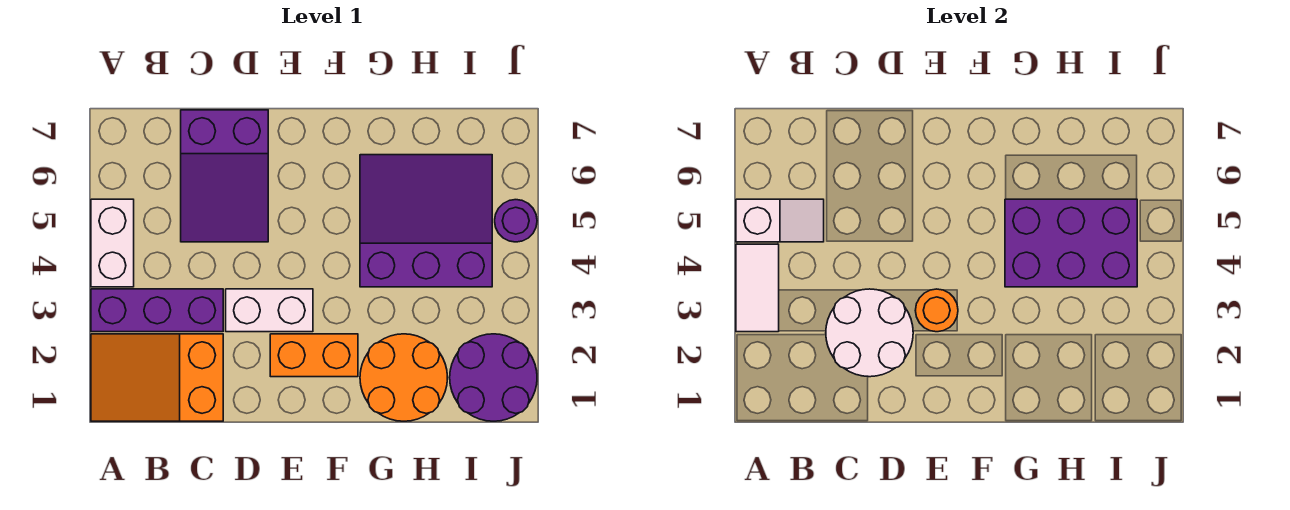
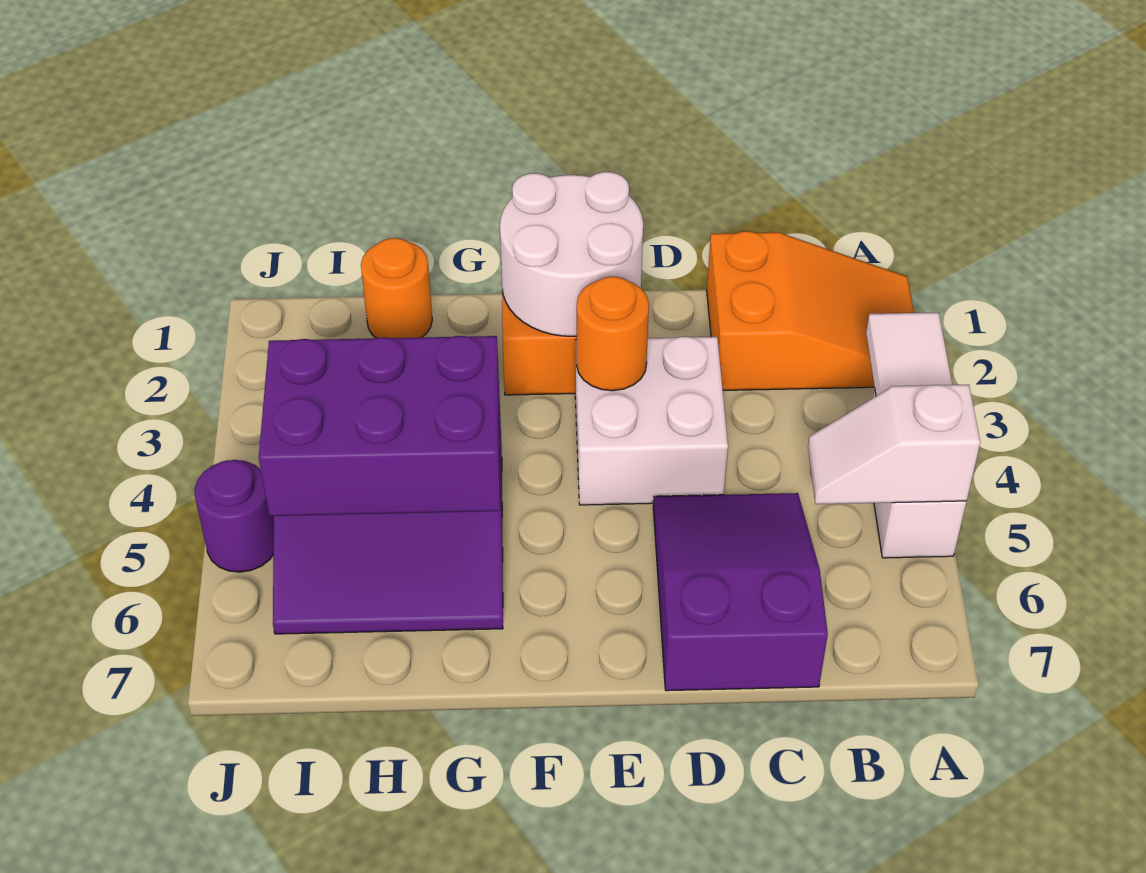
purple 1x3 brick [91,289,223,332] -> none
white 2x2 round brick [826,289,913,377] -> white 2x2 round brick moved to [500,172,643,336]
white 1x2 brick [226,289,313,332] -> white 2x2 brick [575,337,728,505]
orange 2x2 round brick [360,334,448,421] -> orange 1x1 round brick [361,238,432,338]
purple 2x2 round brick [450,334,537,421] -> none

